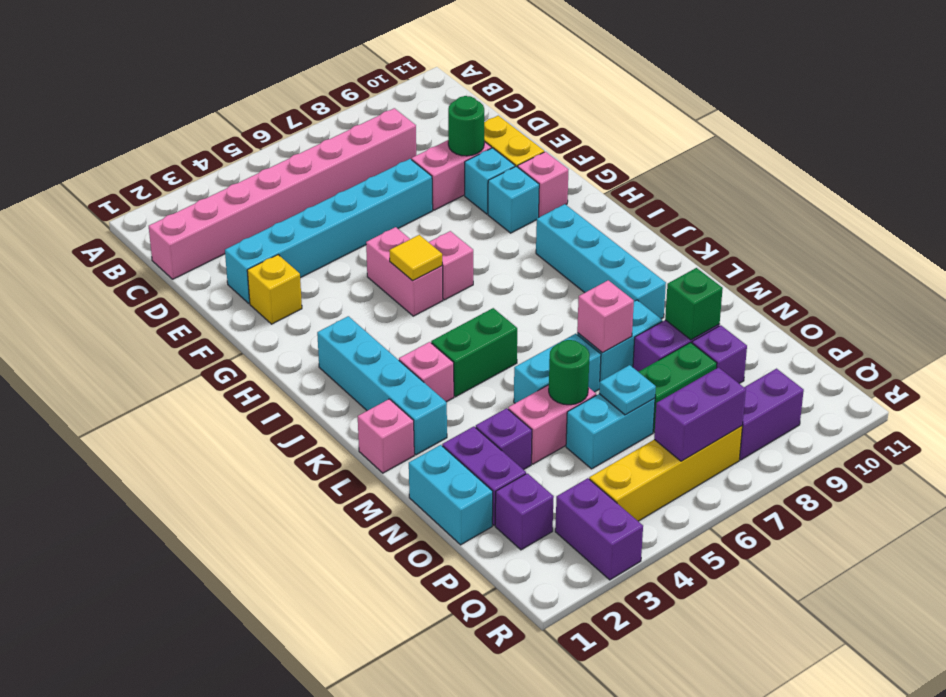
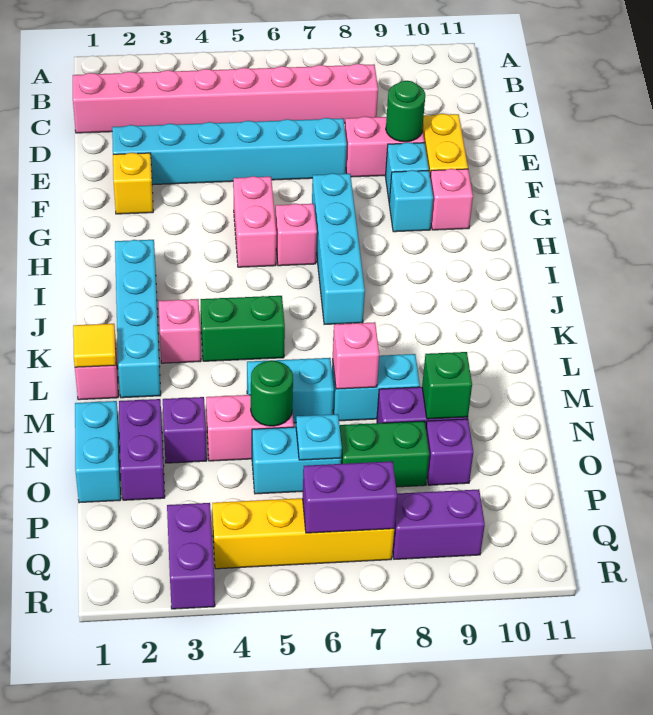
yellow 1x1 tile [389,235,442,281] -> yellow 1x1 tile moved to [73,324,116,367]
cyan 1x4 brick [536,204,666,319] -> cyan 1x4 brick moved to [312,173,365,324]
purple 1x1 brick [495,473,554,550] -> none

